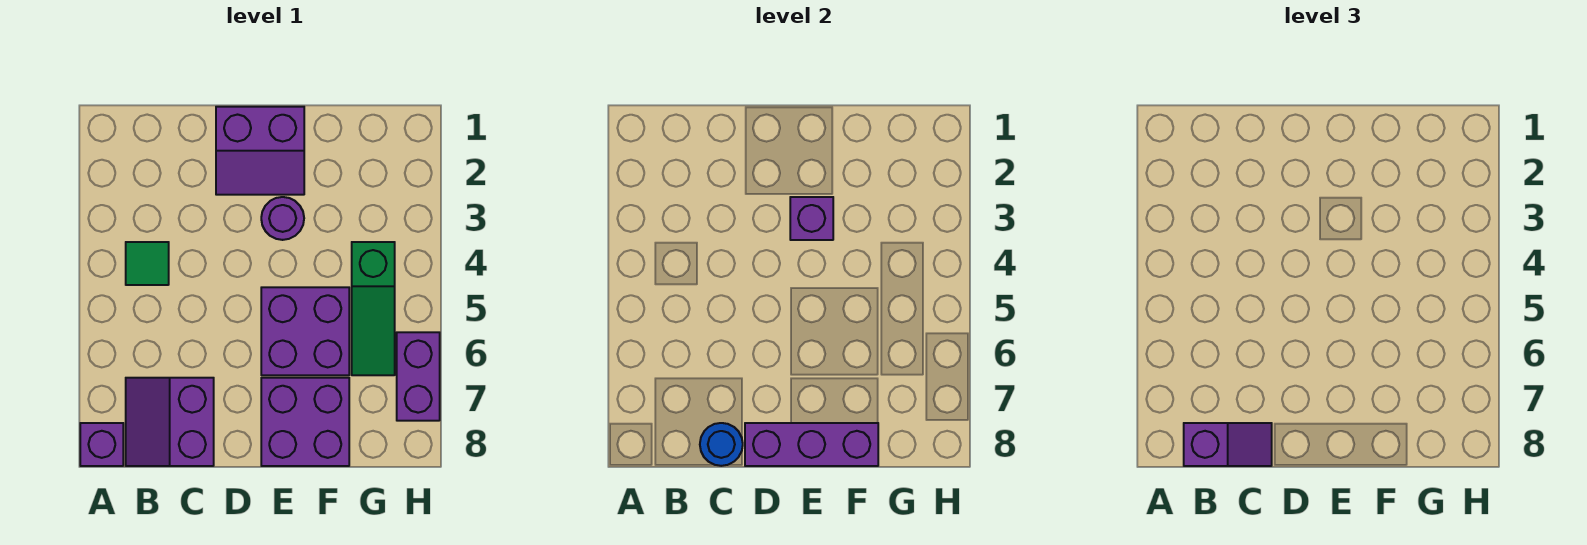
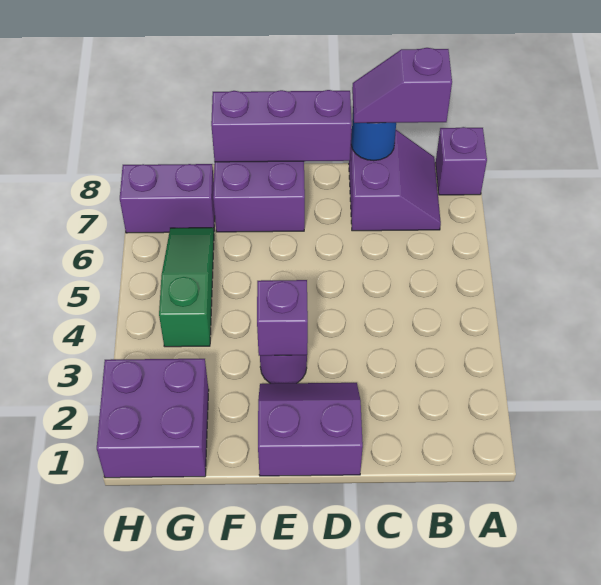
green 1x1 tile [126,242,169,285] -> none
purple 2x2 brick [261,287,349,375] -> purple 2x2 brick moved to [97,359,209,478]
purple 1x2 brick [397,332,440,421] -> purple 1x2 brick turned to [120,164,215,233]

